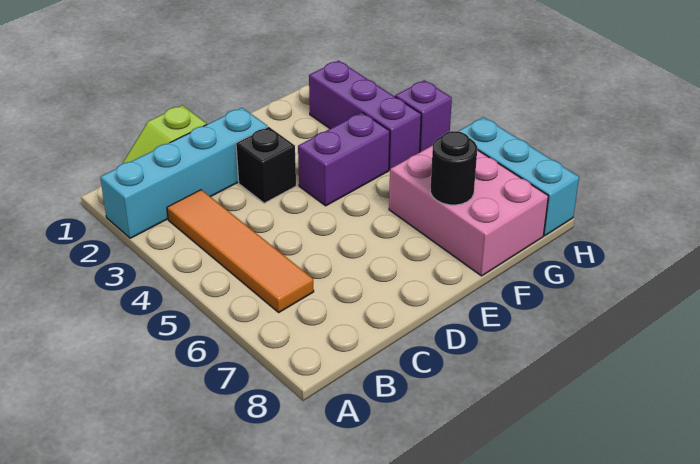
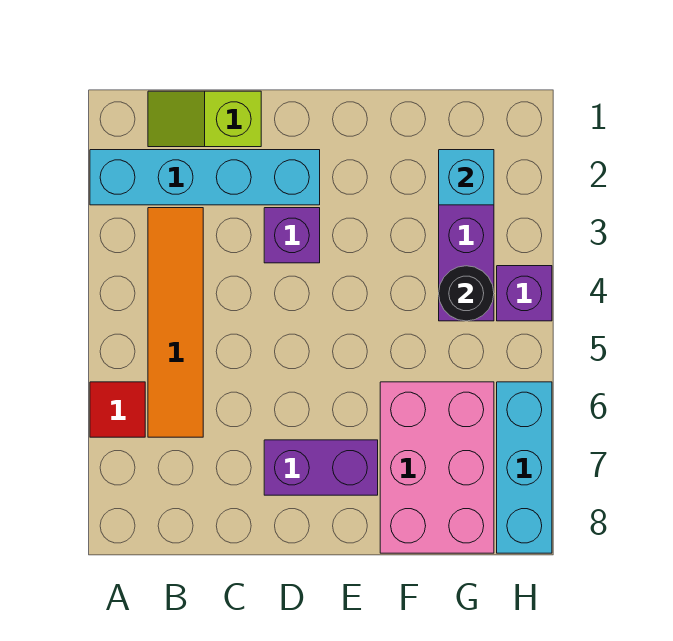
none -> red 1x1 tile [90,382,145,437]
black 1x1 brick [236,127,296,203] -> purple 1x1 brick [264,208,320,263]
purple 1x2 brick [298,112,390,206] -> purple 1x2 brick moved to [264,440,378,495]
black 1x1 round brick [430,131,477,205] -> black 1x1 round brick moved to [439,266,494,321]
none -> cyan 1x1 brick [439,150,494,205]

